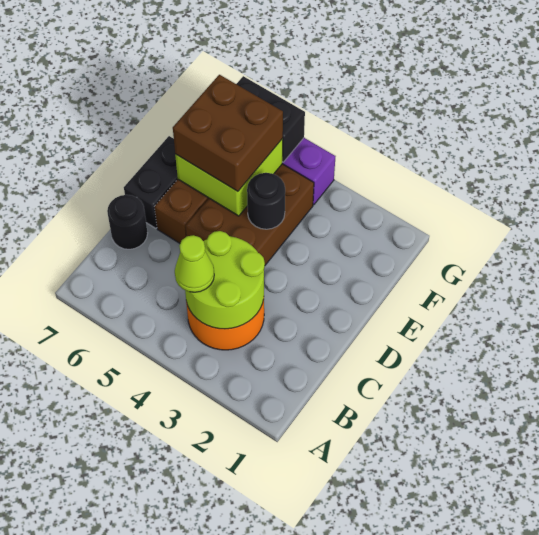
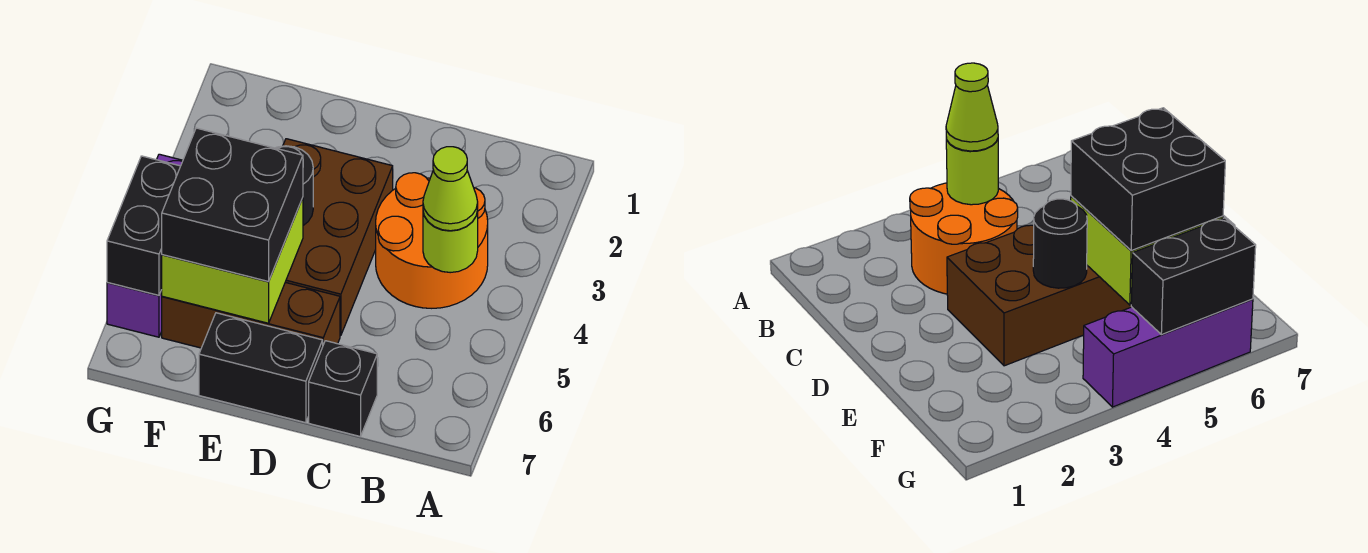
lime 2x2 round brick [185,231,265,329] -> lime 1x1 round brick [423,210,478,273]
black 1x1 round brick [107,195,148,249] -> black 1x1 brick [309,341,377,437]
brown 2x3 brick [186,164,314,265] -> brown 2x3 brick turned to [283,139,393,336]
brown 2x2 brick [173,75,283,191] -> black 2x2 brick [162,128,303,281]

